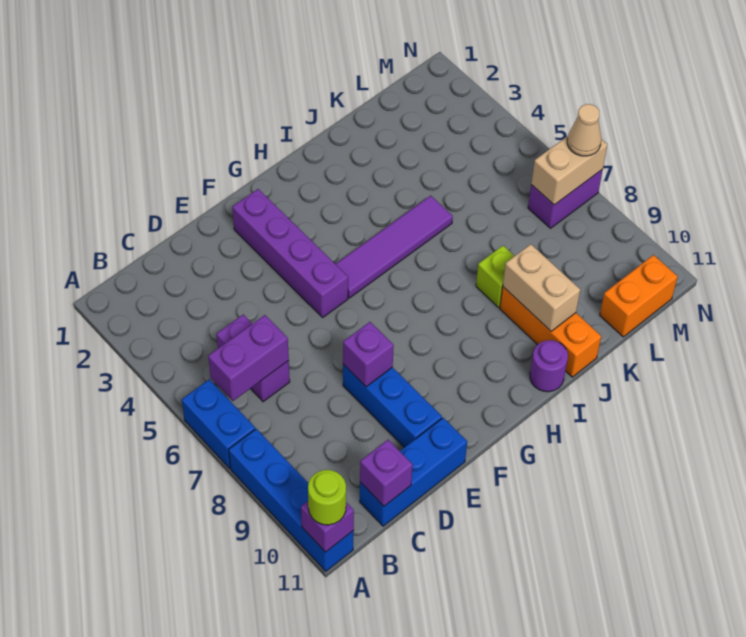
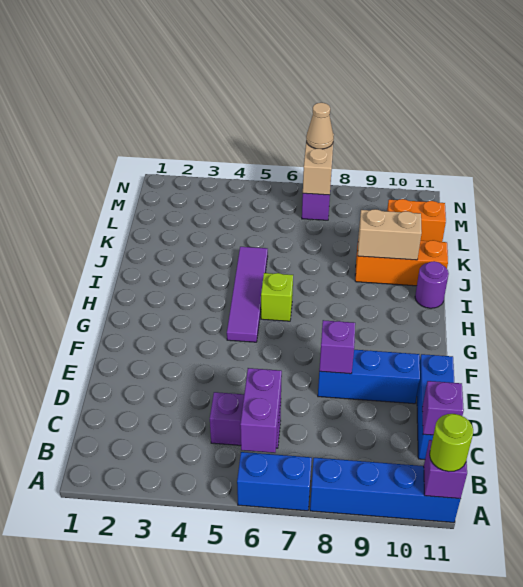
purple 1x4 brick [232,189,348,317] -> none
lime 1x1 brick [476,246,514,307] -> lime 1x1 brick moved to [261,273,293,321]
orange 1x2 brick [600,255,678,337] -> orange 1x2 brick turned to [387,199,446,242]

